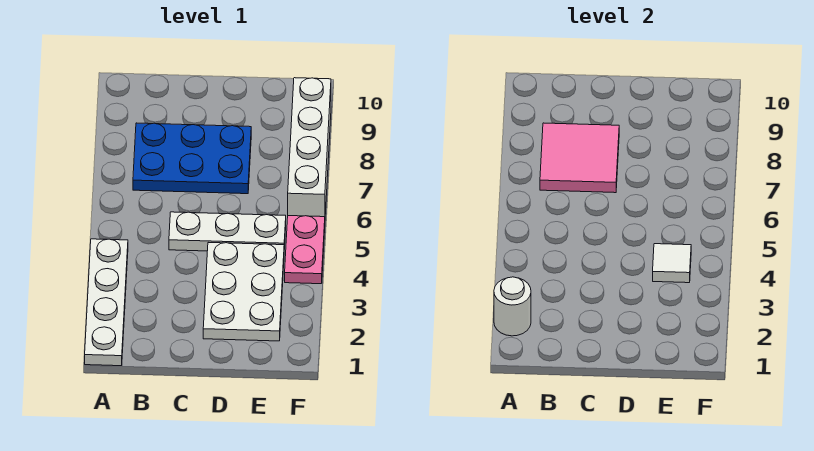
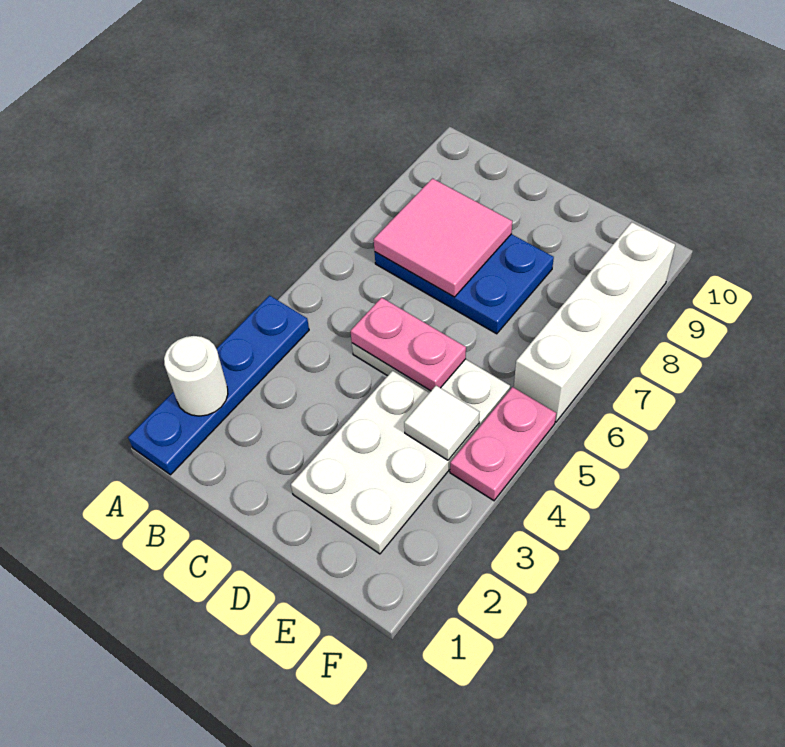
white 1x4 plate [85,239,128,366] -> blue 1x4 plate [128,295,309,475]
none -> pink 1x2 plate [351,297,466,391]

